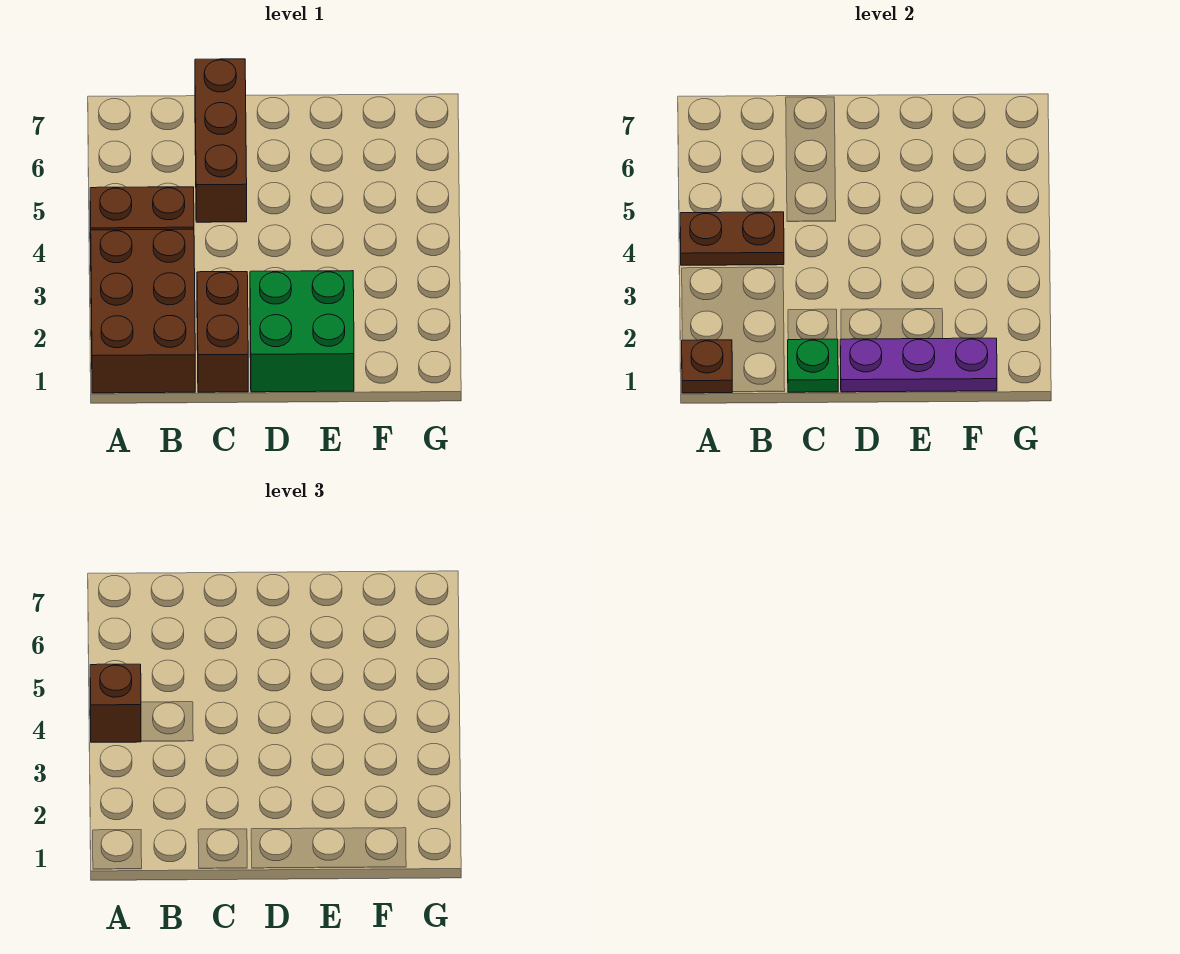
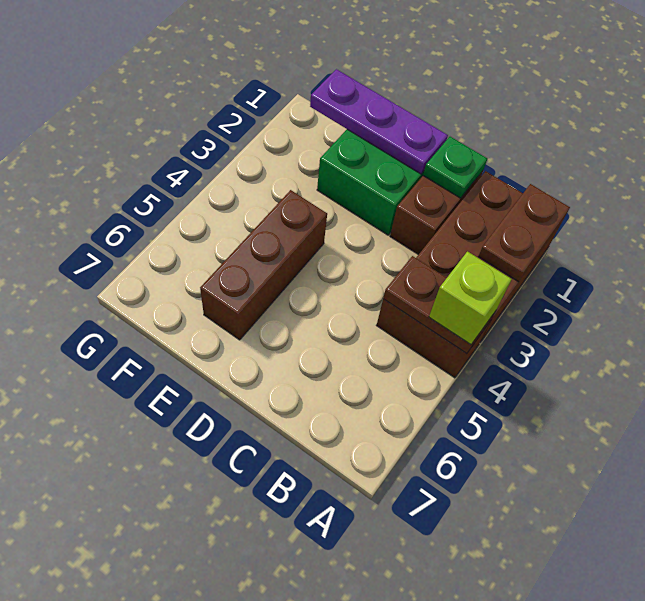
brown 1x1 plate [682,340,732,393] -> brown 1x2 plate [479,184,570,282]
brown 1x1 brick [90,664,141,742] -> lime 1x1 brick [429,252,512,344]
brown 1x3 brick [195,59,247,222] -> brown 1x3 brick moved to [200,190,327,340]

